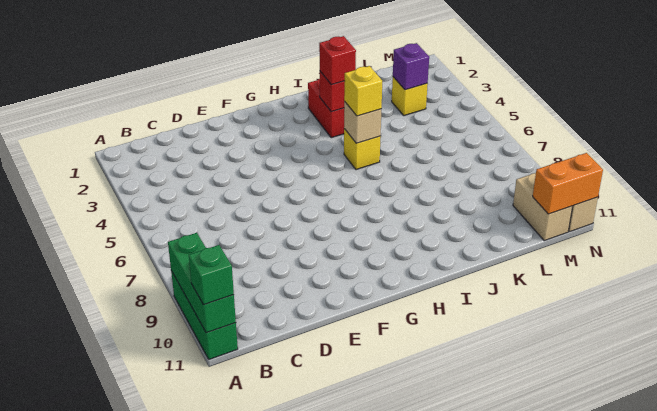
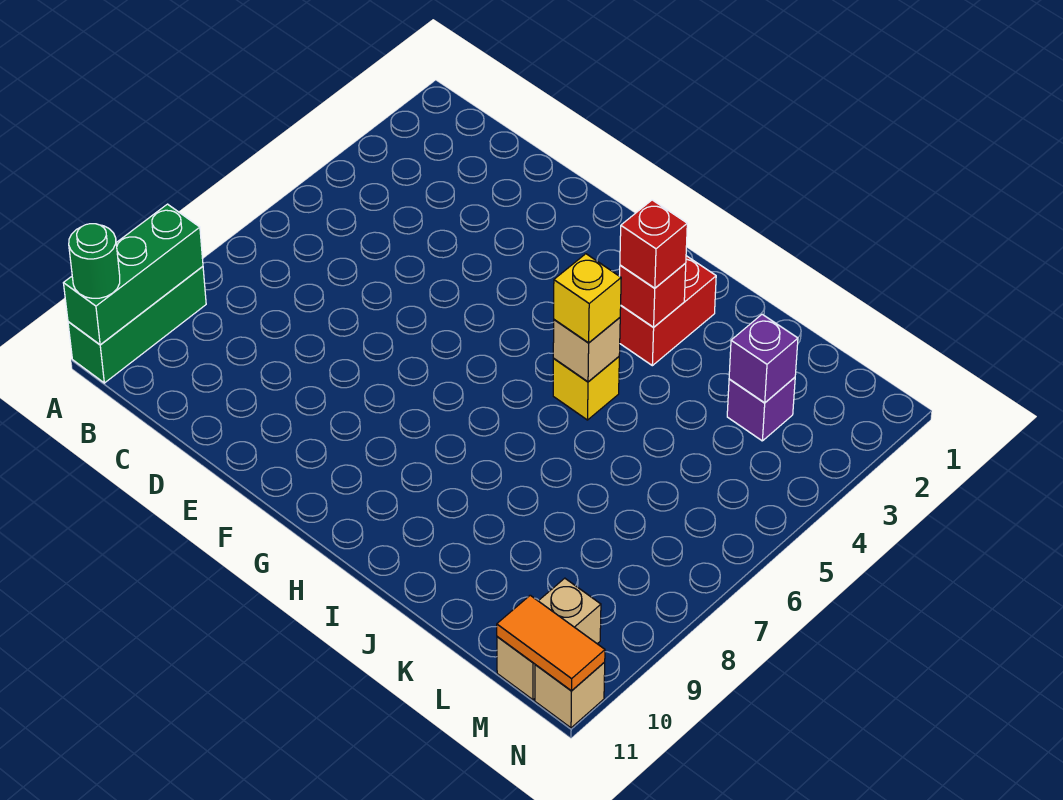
green 1x1 brick [189,245,234,305] -> green 1x1 round brick [69,224,120,298]
yellow 1x1 brick [392,77,428,116] -> purple 1x1 brick [727,377,795,441]
orange 1x2 brick [533,153,603,214] -> orange 1x2 tile [497,595,605,691]

